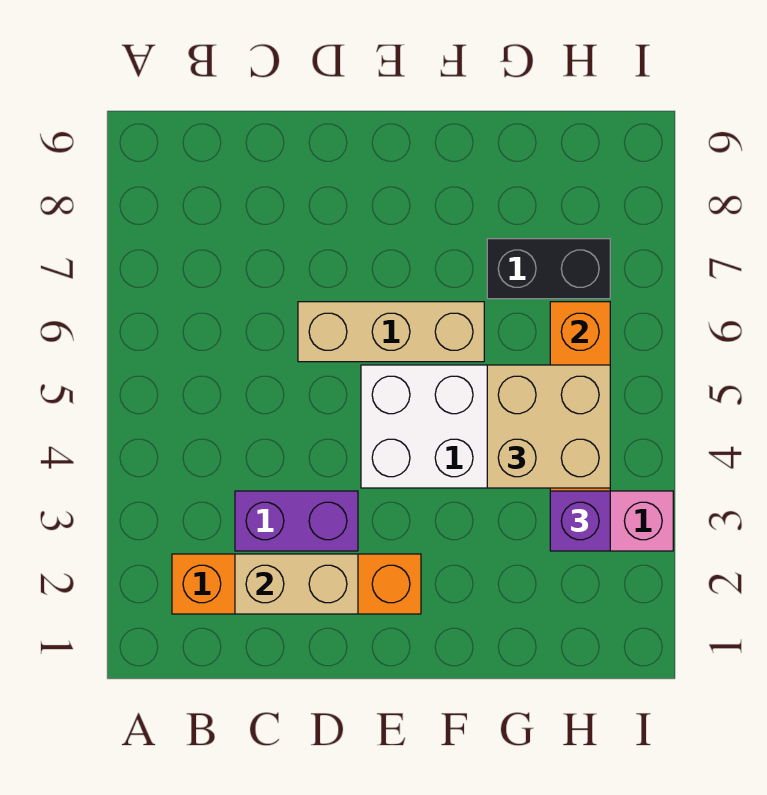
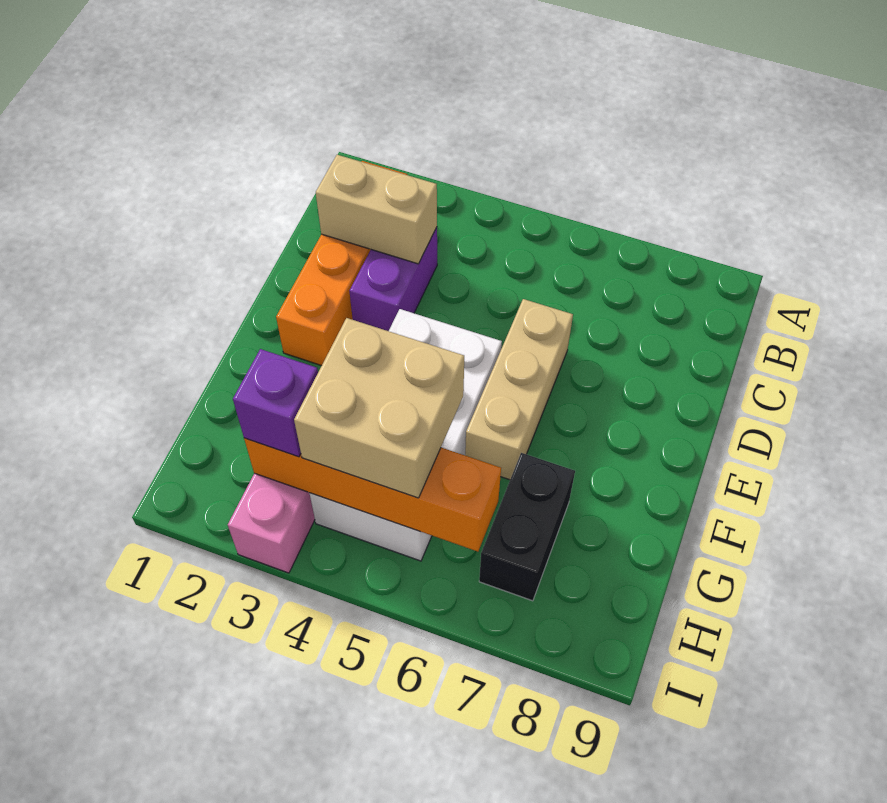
tan 1x2 brick [235,554,358,614] -> tan 1x2 brick turned to [316,155,437,264]

